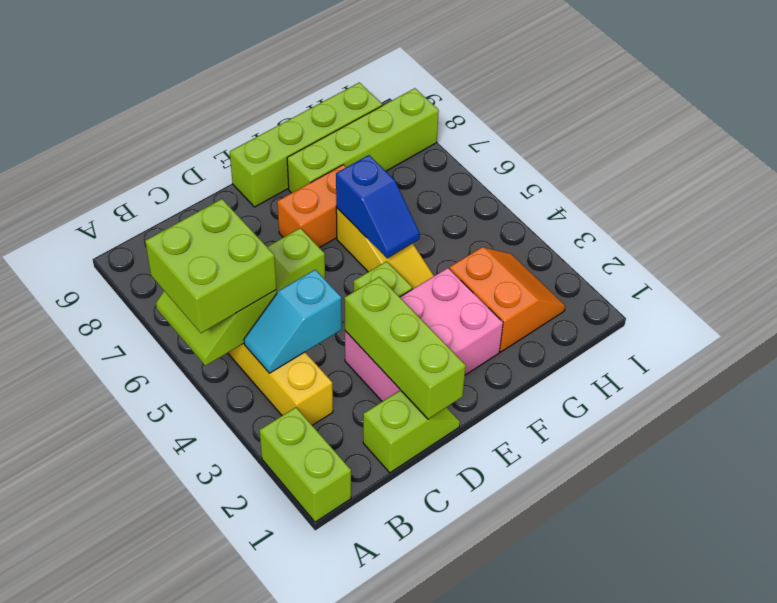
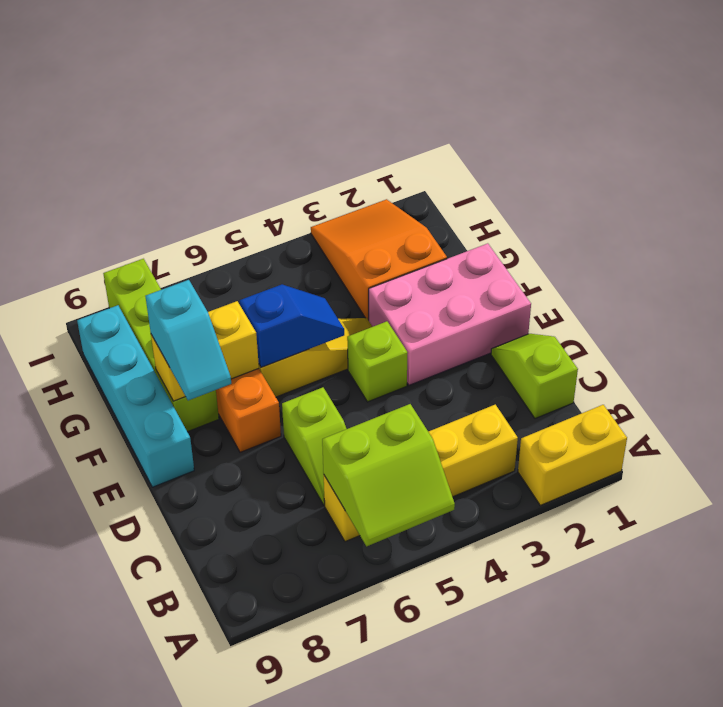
lime 1x2 brick [259,407,351,522] -> yellow 1x2 brick [518,405,627,505]
lime 2x2 brick [145,199,276,333] -> none
cyan 1x2 slope [244,270,342,373] -> cyan 1x2 slope moved to [145,280,231,400]
lime 1x3 brick [344,277,466,419] -> none
pink 2x3 brick [345,268,503,401] -> pink 2x3 brick turned to [369,243,531,385]
lime 1x4 brick [230,83,382,207] -> cyan 1x4 brick [77,305,194,487]
none -> yellow 1x2 brick [151,301,259,401]
orange 2x2 slope [449,247,565,352] -> orange 2x3 slope [311,199,447,320]

